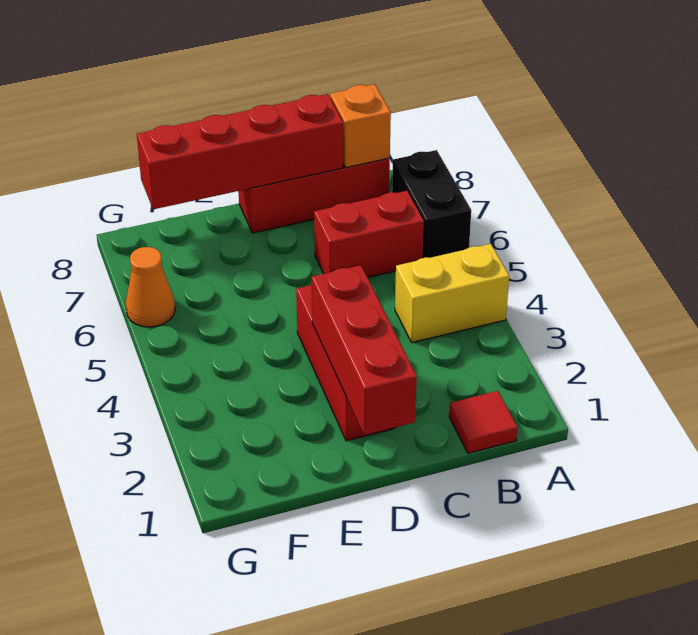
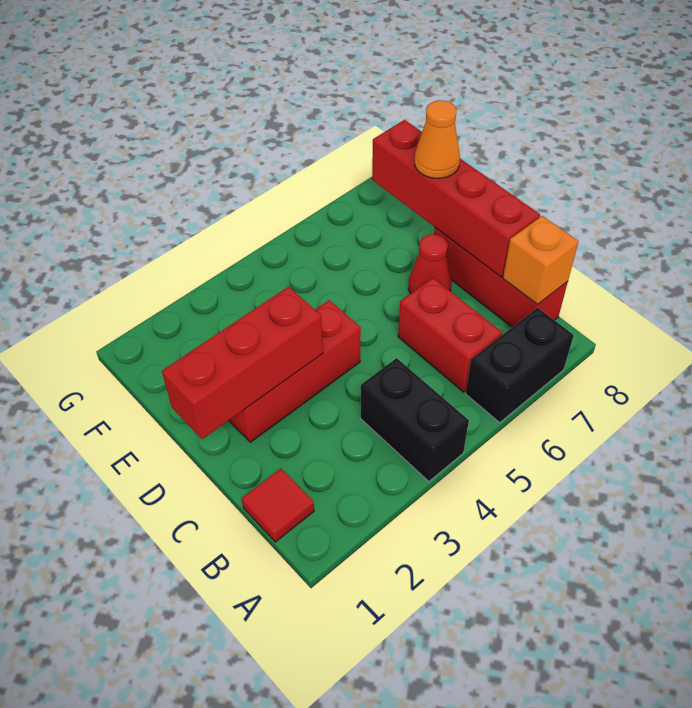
yellow 1x2 brick [395,244,509,343] -> black 1x2 brick [360,358,469,481]
none -> red 1x1 cone [408,234,452,294]
orange 1x1 cone [126,247,175,327] -> orange 1x1 cone moved to [415,100,460,178]

